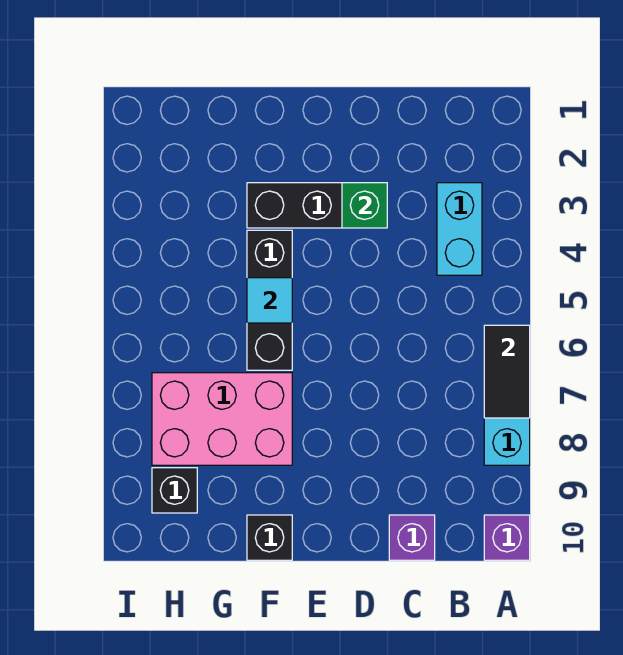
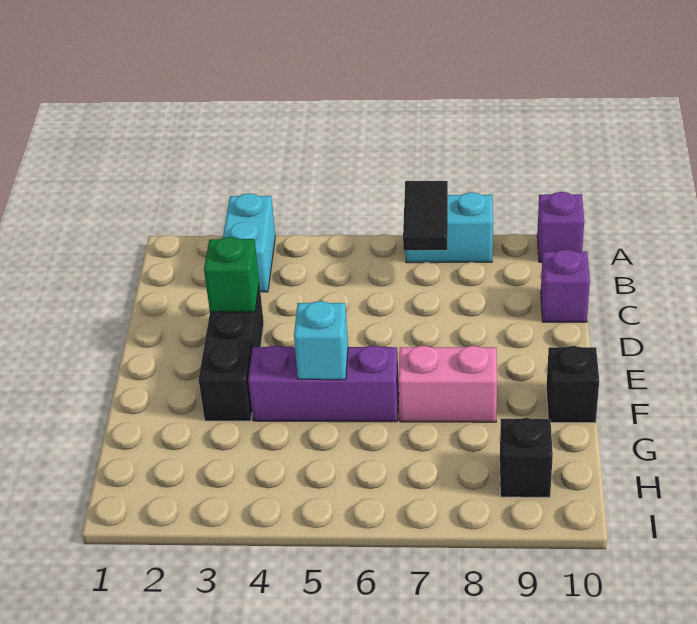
black 1x2 tile [484,325,530,418] -> black 1x2 tile turned to [403,181,448,250]
cyan 1x2 brick [437,183,482,275] -> cyan 1x2 brick turned to [223,193,275,292]
black 1x3 brick [247,230,292,370] -> purple 1x3 brick [248,345,399,422]
cyan 1x1 tile [247,278,292,323] -> cyan 1x1 brick [294,301,348,380]
pink 2x3 brick [152,373,292,465] -> pink 1x2 brick [398,346,497,422]

